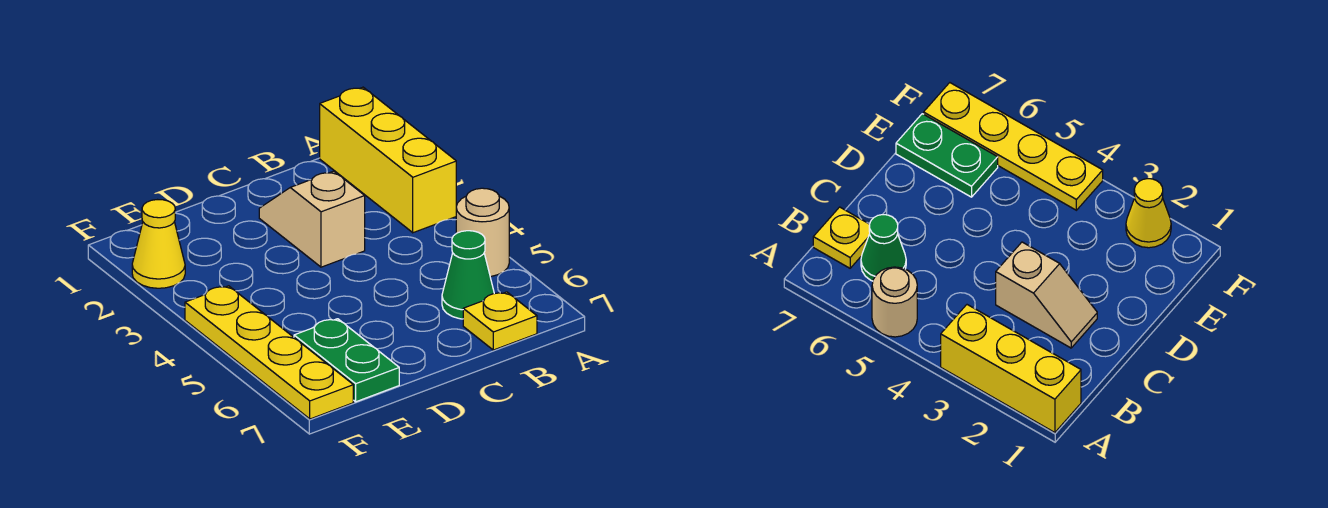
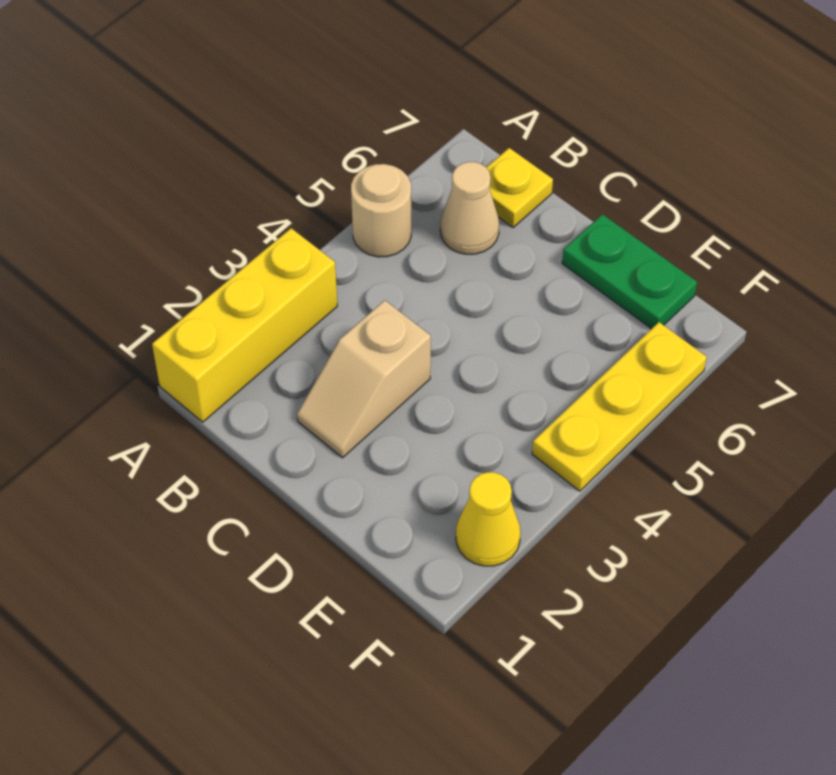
green 1x1 cone [442,231,494,319] -> tan 1x1 cone [440,162,499,254]
green 1x2 plate [294,319,399,402] -> green 1x2 plate turned to [562,214,697,329]
yellow 1x4 plate [185,286,353,419] -> yellow 1x3 plate [532,322,707,491]

